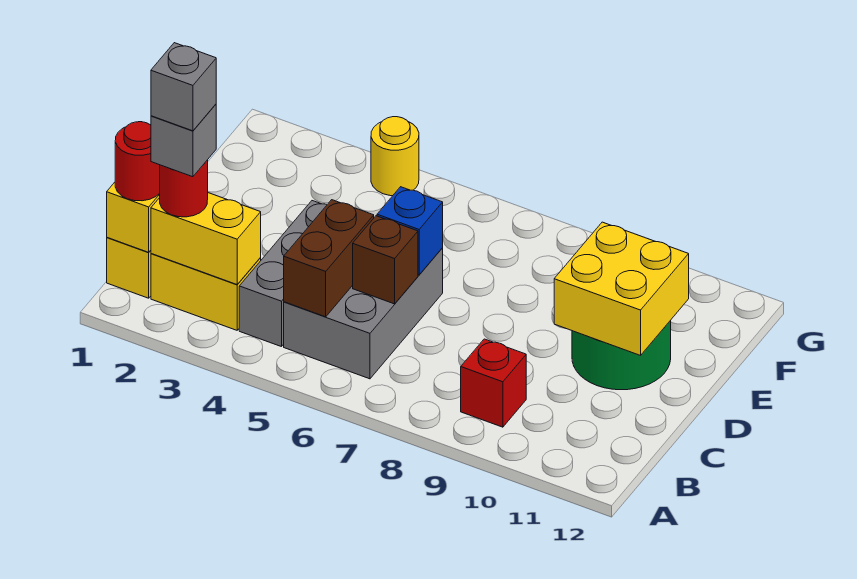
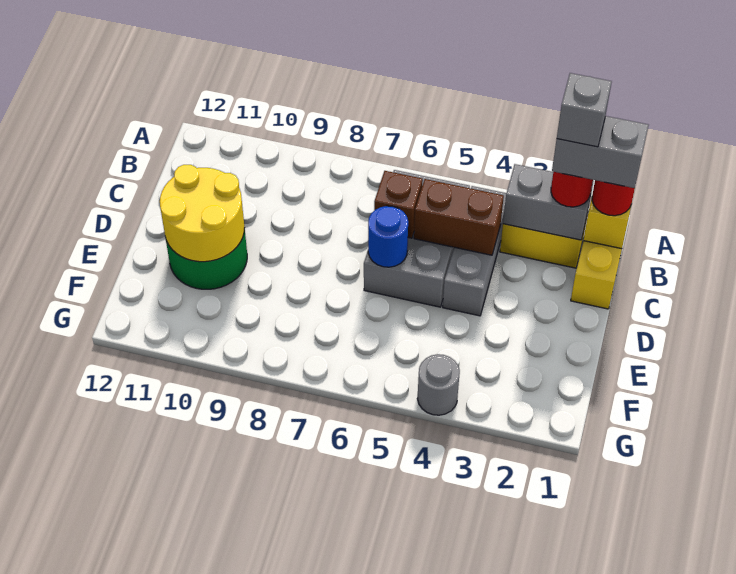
yellow 1x2 brick [151,193,261,284] -> grey 1x2 brick [503,164,594,240]
grey 1x1 brick [151,104,216,177] -> grey 1x2 brick [552,116,649,188]
brown 1x2 brick [284,200,374,317] -> brown 1x2 brick turned to [414,179,504,255]
red 1x1 brick [461,339,526,427] -> none
blue 1x1 brick [377,187,443,275] -> blue 1x1 round brick [368,206,408,267]
yellow 2x2 brick [554,222,689,355] -> yellow 2x2 round brick [160,165,245,262]
yellow 1x1 round brick [371,117,419,196] -> grey 1x1 round brick [417,354,460,415]

